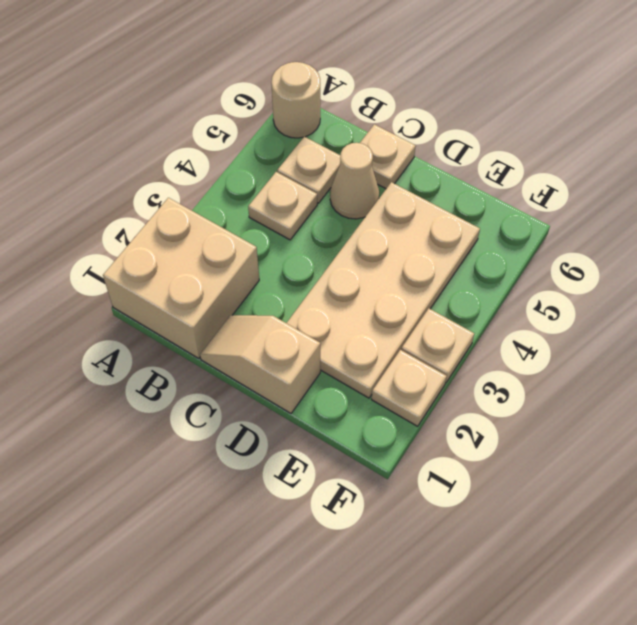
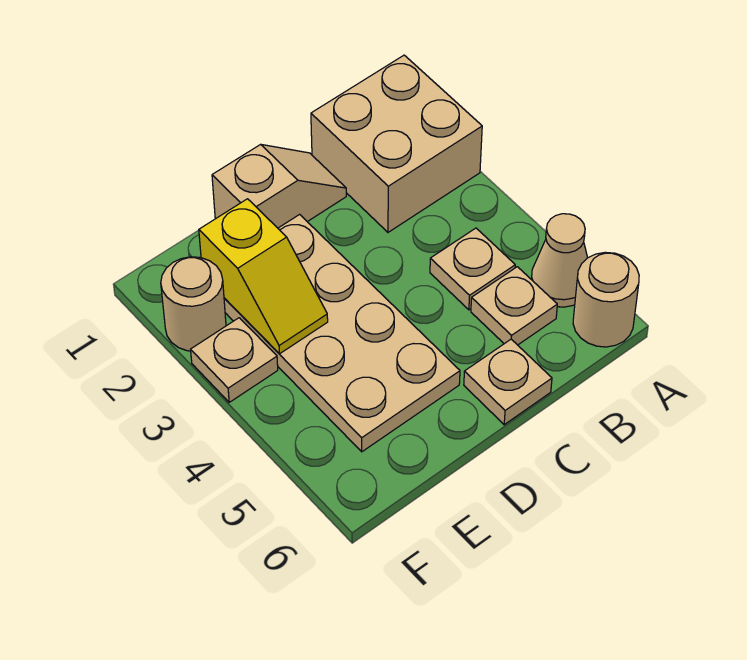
tan 1x1 cone [330,143,379,219] -> tan 1x1 cone moved to [531,214,588,307]
none -> yellow 1x2 slope [199,199,328,354]
tan 1x1 plate [371,350,447,426] -> tan 1x1 round brick [161,257,226,351]

